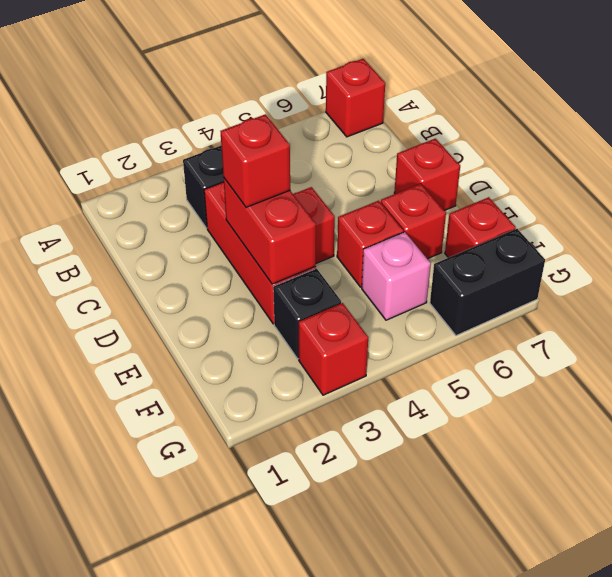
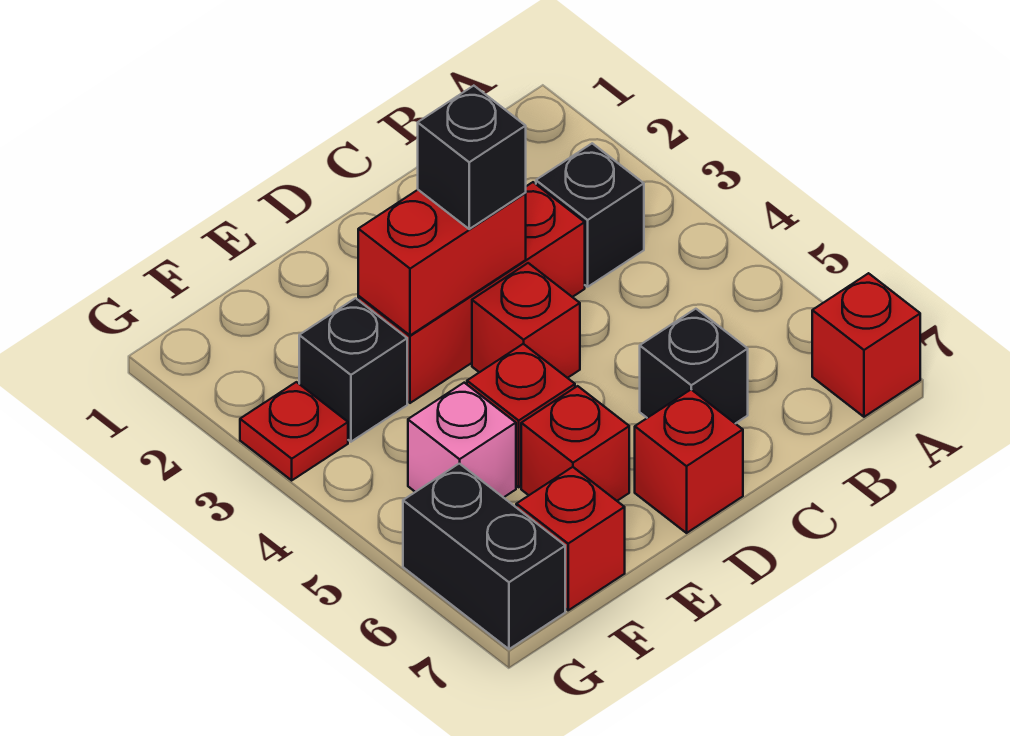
none -> black 1x1 brick [640,309,748,424]
red 1x1 brick [220,114,290,207] -> black 1x1 brick [418,86,526,229]
red 1x1 brick [299,303,368,395] -> red 1x1 plate [240,382,348,480]

